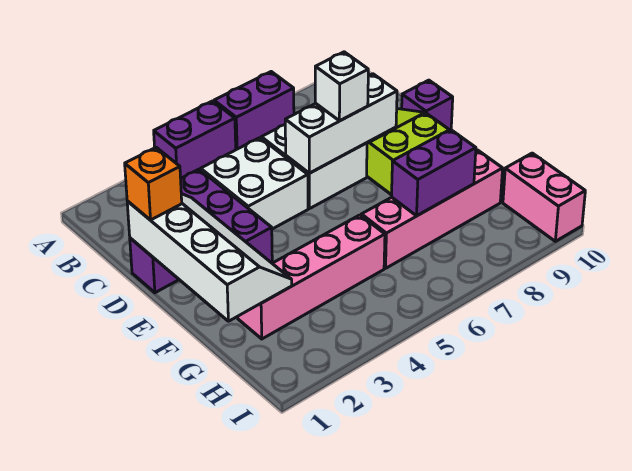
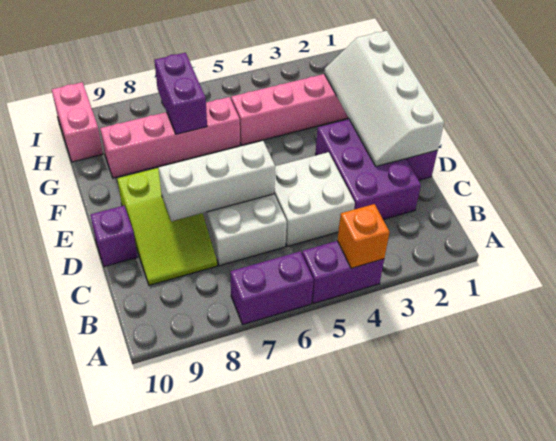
orange 1x1 brick [125,147,182,220] -> orange 1x1 brick moved to [337,204,389,268]
white 1x1 brick [315,52,368,121] -> none
purple 1x2 brick [392,129,476,216] -> purple 1x2 brick turned to [154,53,207,134]

